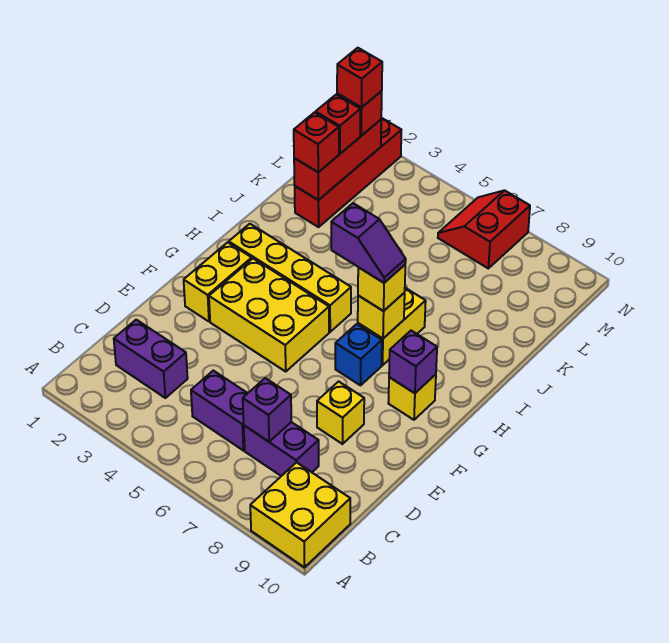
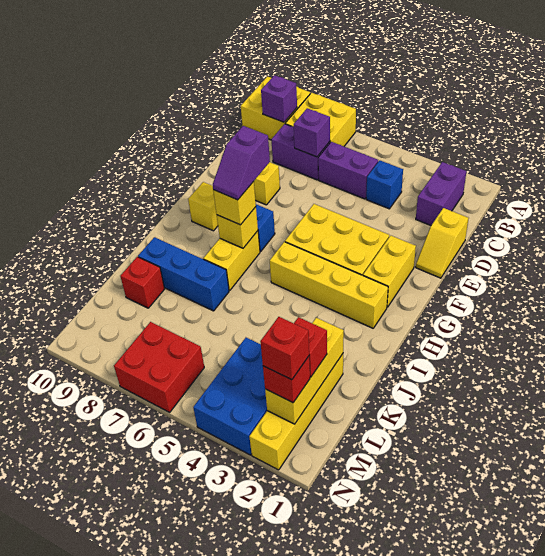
none -> yellow 2x2 brick [285,93,356,146]
purple 1x2 brick [114,320,188,398] -> purple 1x2 brick turned to [416,162,466,225]
none -> blue 1x1 brick [366,160,403,209]
none -> yellow 1x2 slope [416,208,468,278]
purple 1x1 brick [389,331,437,393] -> purple 1x1 brick moved to [261,75,297,122]
purple 1x2 slope [331,203,406,283] -> purple 1x2 slope turned to [213,126,270,200]
none -> blue 1x3 brick [138,237,229,311]
red 1x4 brick [295,118,401,227] -> yellow 1x4 brick [249,354,343,470]
red 1x3 brick [294,120,381,200] -> yellow 1x3 brick [265,318,344,424]
red 1x1 brick [294,112,339,172] -> red 1x1 brick moved to [120,257,164,308]
none -> blue 2x3 brick [193,338,267,455]
red 2x2 slope [438,190,530,268] -> red 2x2 brick [114,322,204,412]

